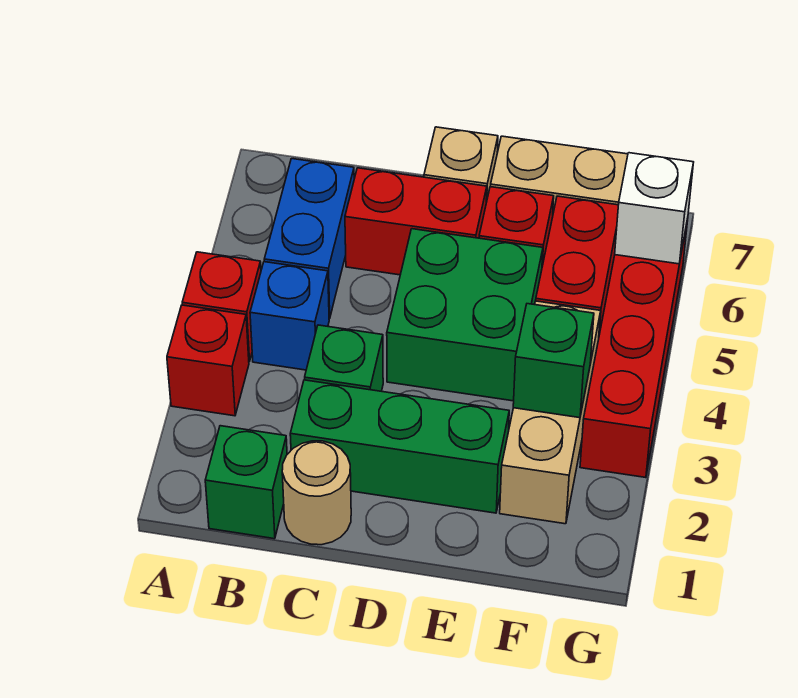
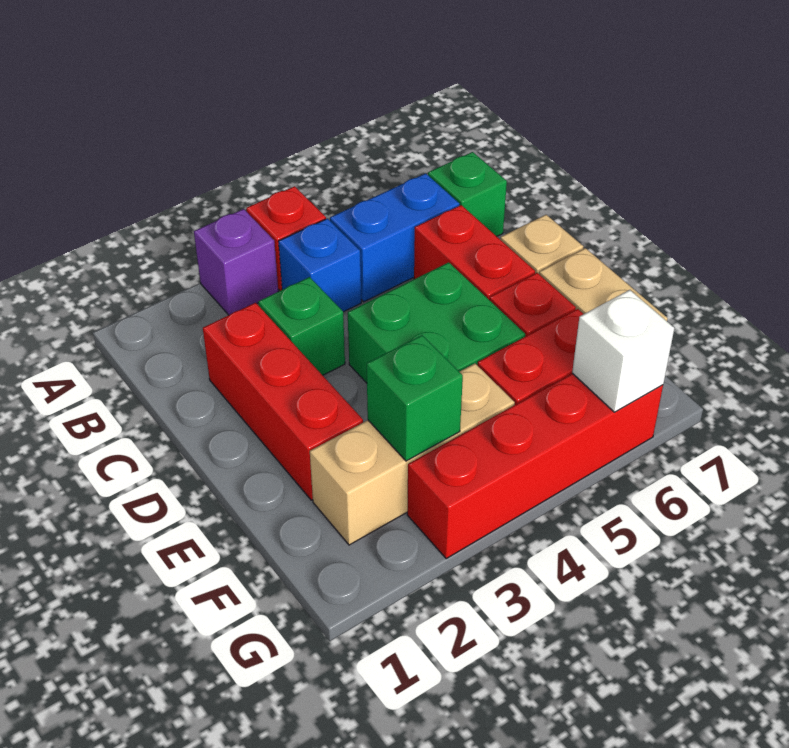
red 1x1 brick [167,305,249,416] -> purple 1x1 brick [194,209,278,315]
green 1x1 brick [205,426,287,539] -> green 1x1 brick moved to [428,152,507,236]
tan 1x1 round brick [282,441,351,545] -> none
green 1x3 brick [290,380,509,513] -> red 1x3 brick [203,303,363,500]

